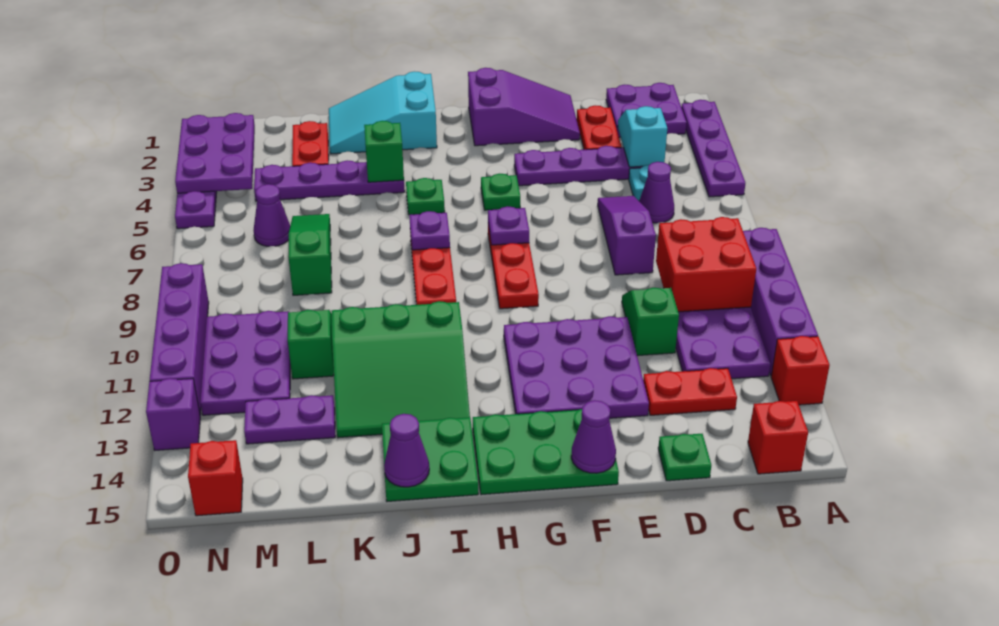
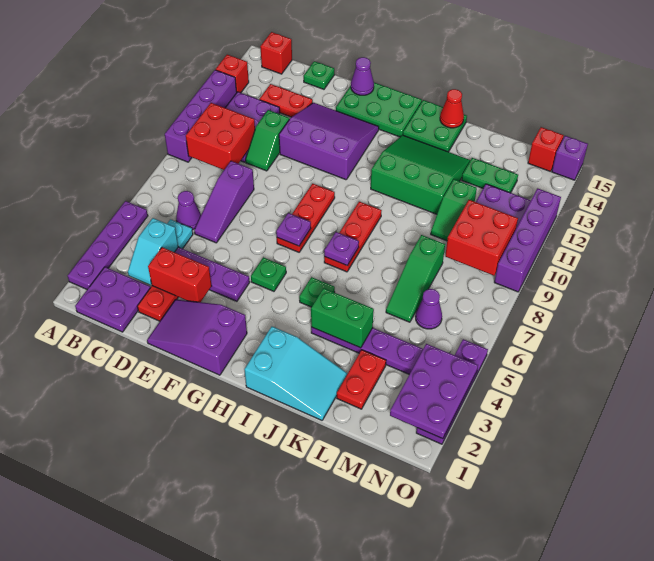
none -> red 1x2 brick [148,247,212,302]
purple 3x3 plate [504,316,649,418] -> purple 3x3 slope [279,103,379,180]
green 1x1 brick [364,121,404,182] -> green 1x2 brick [311,288,374,348]
purple 1x1 cone [384,414,429,487] -> red 1x1 cone [440,89,464,128]
purple 1x2 plate [244,395,335,444] -> green 1x2 plate [462,158,518,193]
none -> red 2x2 brick [445,200,518,275]
purple 1x1 brick [146,378,200,450] -> purple 1x1 brick moved to [552,136,588,180]

